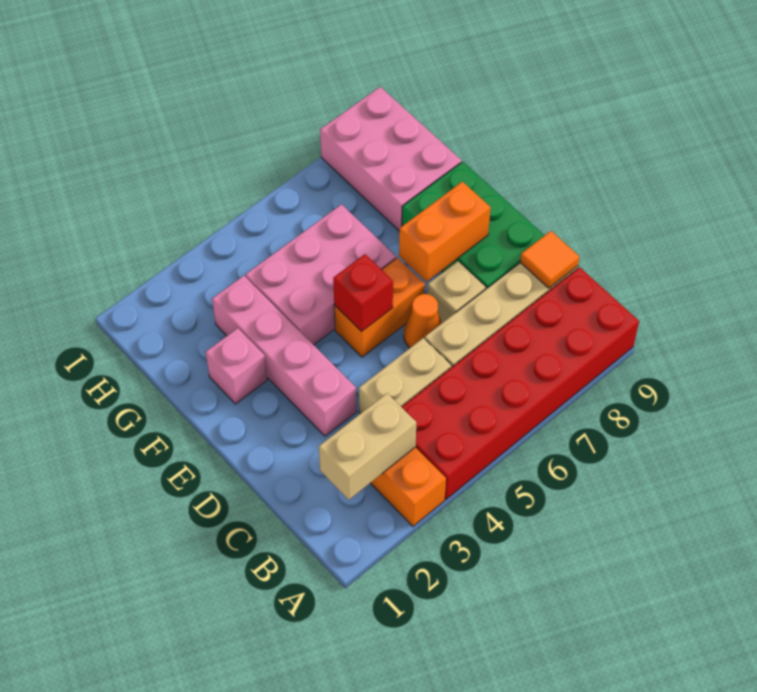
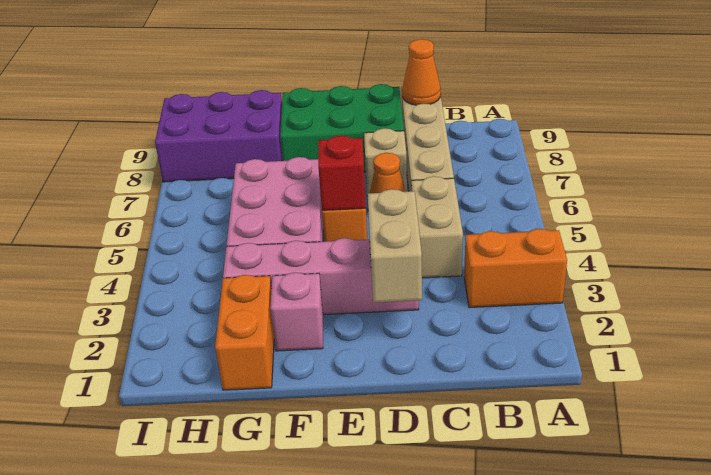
red 2x6 brick [402,267,639,499] -> none
tan 1x2 brick [319,393,416,500] -> tan 1x2 brick moved to [368,189,422,303]
orange 1x1 tile [520,231,579,288] -> orange 1x1 cone [402,39,441,105]
orange 1x2 brick [399,182,491,282] -> orange 1x2 brick moved to [215,275,274,390]
pink 2x3 brick [320,87,461,231] -> purple 2x3 brick [155,90,283,182]

